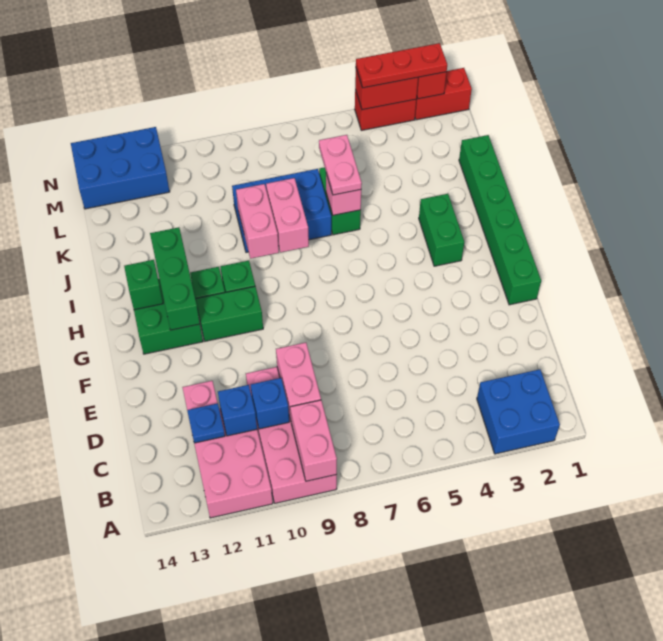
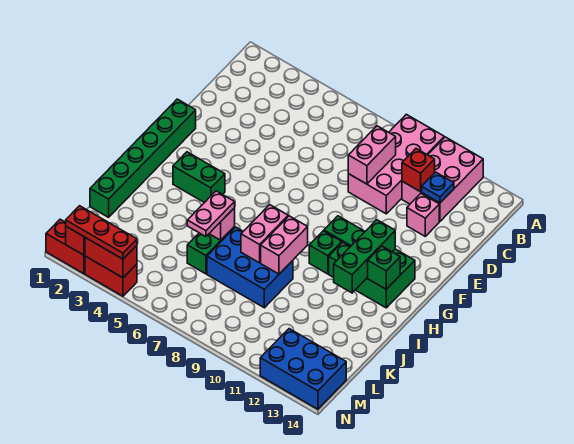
blue 2x2 brick [477,369,560,454] -> none
pink 1x2 brick [290,400,337,481] -> none
blue 1x1 brick [251,378,289,429] -> none
blue 1x1 brick [218,385,257,436] -> red 1x1 brick [402,149,435,192]
green 1x2 brick [419,194,464,266] -> green 1x2 brick turned to [173,152,225,203]

